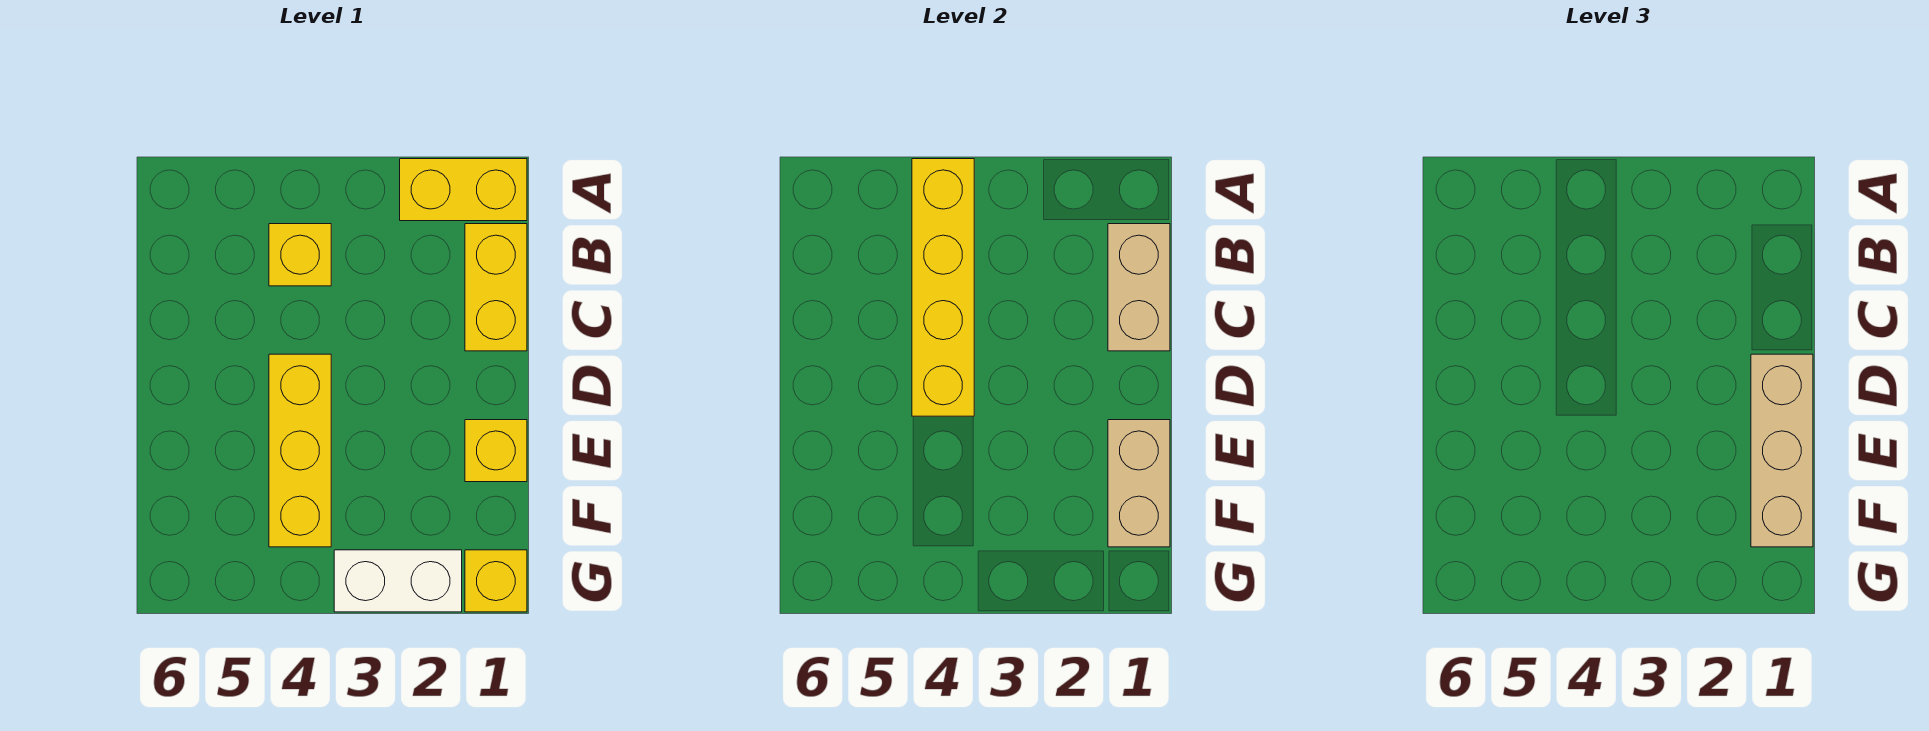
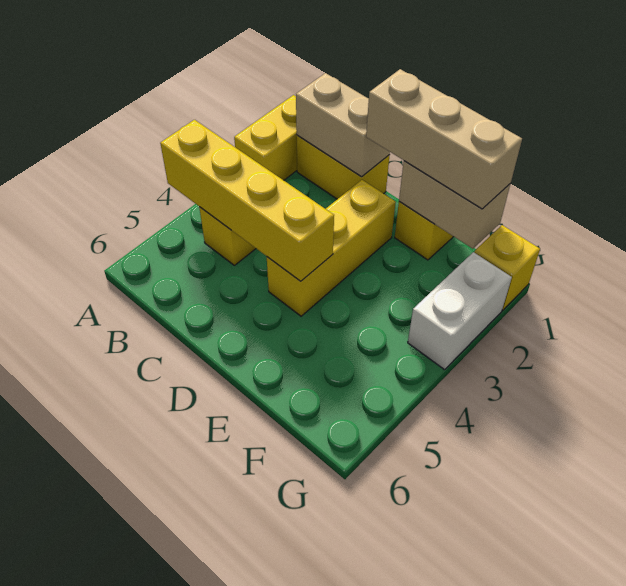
yellow 1x3 brick [269,354,331,547] -> yellow 1x3 brick turned to [267,180,396,316]

